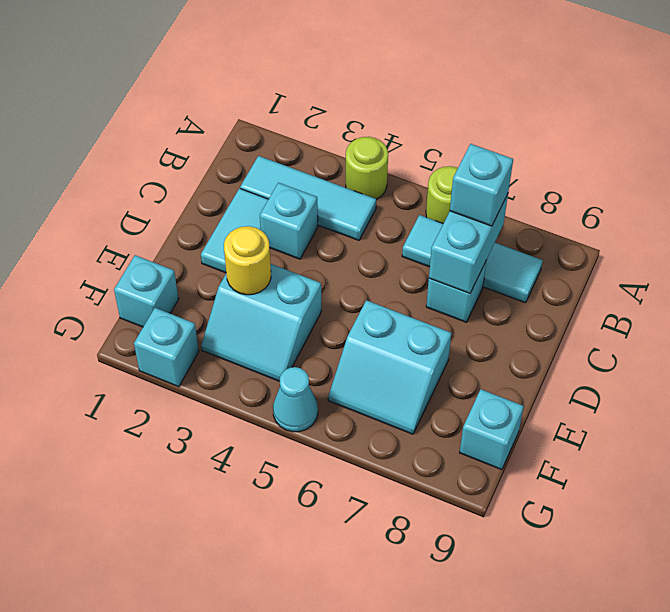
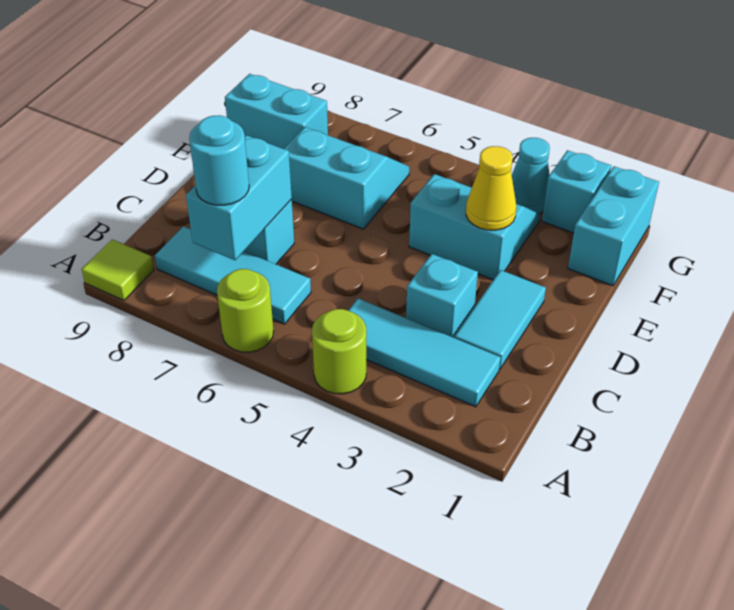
none -> lime 1x1 tile [82,239,154,300]
cyan 1x1 brick [450,144,513,226] -> cyan 1x1 round brick [189,115,249,205]
yellow 1x1 round brick [224,226,271,295] -> yellow 1x1 cone [466,146,516,230]
cyan 1x1 brick [114,255,179,327] -> cyan 1x2 brick [568,166,659,286]
cyan 1x1 brick [460,389,524,470] -> cyan 1x2 brick [225,74,328,149]
cyan 1x1 cone [273,367,318,432] -> cyan 1x1 cone moved to [512,138,550,214]

